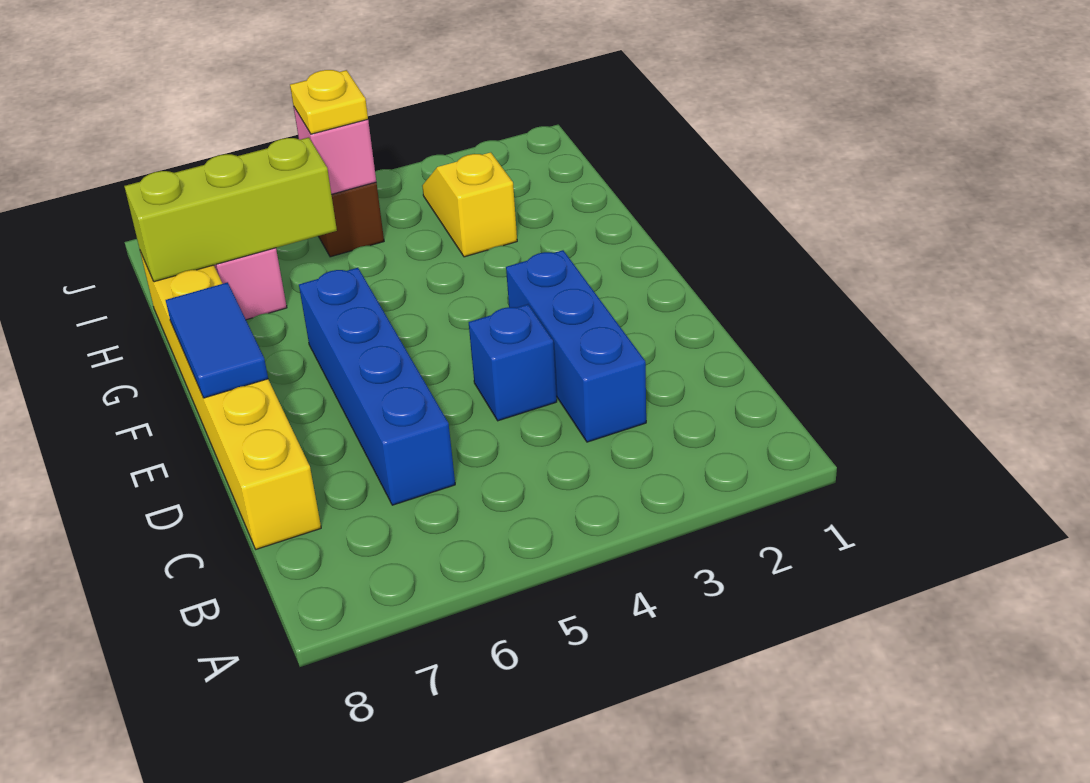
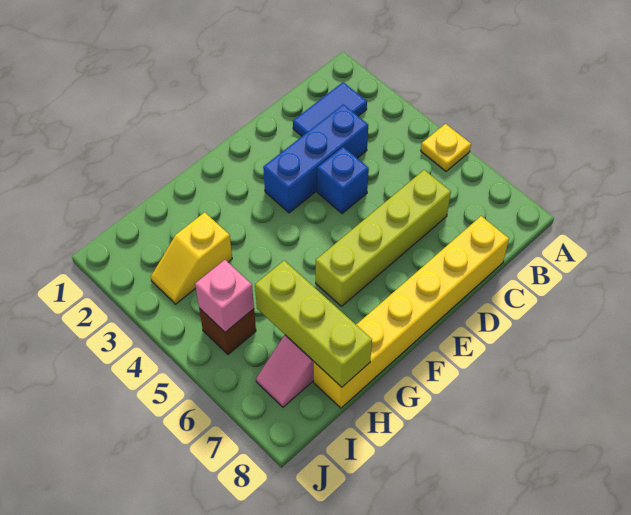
blue 1x4 brick [299,268,455,505] -> lime 1x4 brick [316,170,451,306]
blue 1x2 tile [166,282,268,398] -> blue 1x2 tile moved to [293,82,367,136]
yellow 1x1 plate [290,70,368,134] -> yellow 1x1 plate moved to [421,124,471,171]

